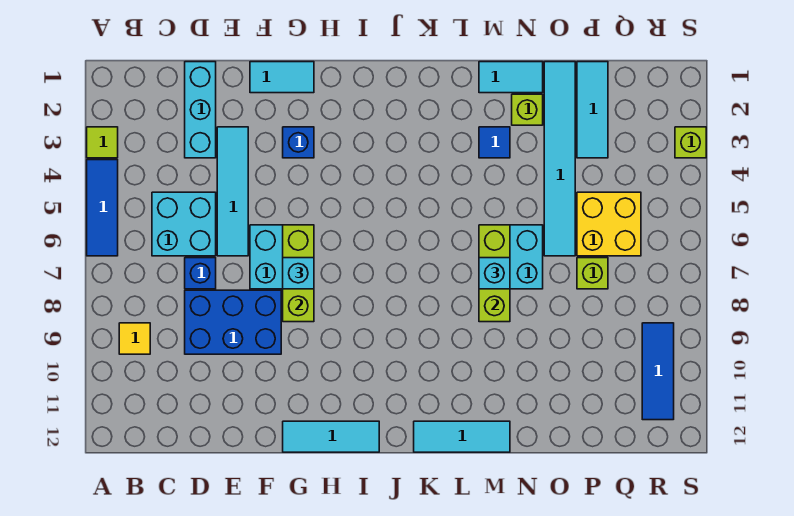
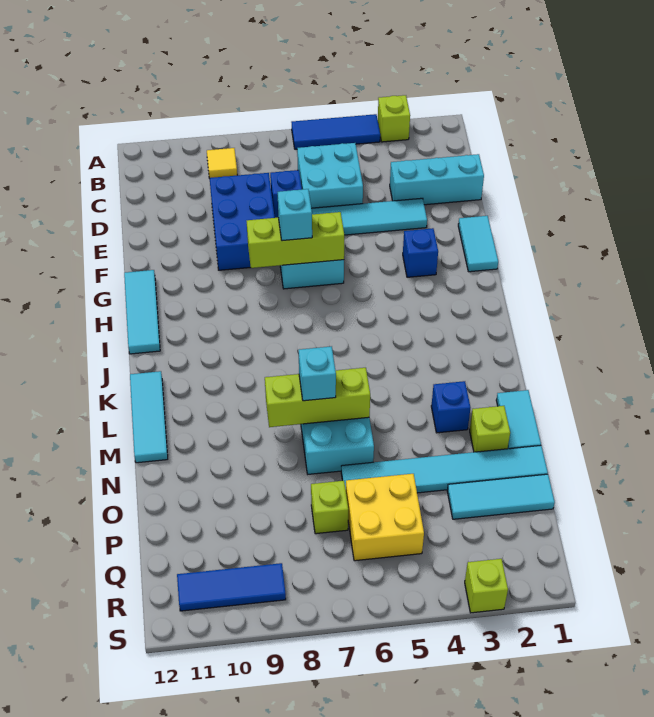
lime 1x1 tile [87,127,118,158] -> lime 1x1 brick [378,95,410,142]
blue 1x1 tile [479,127,510,158] -> blue 1x1 brick [431,381,470,433]

